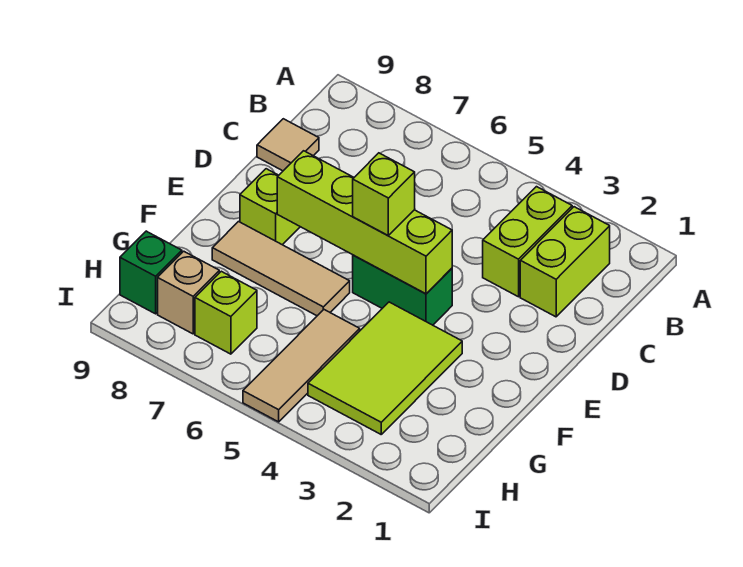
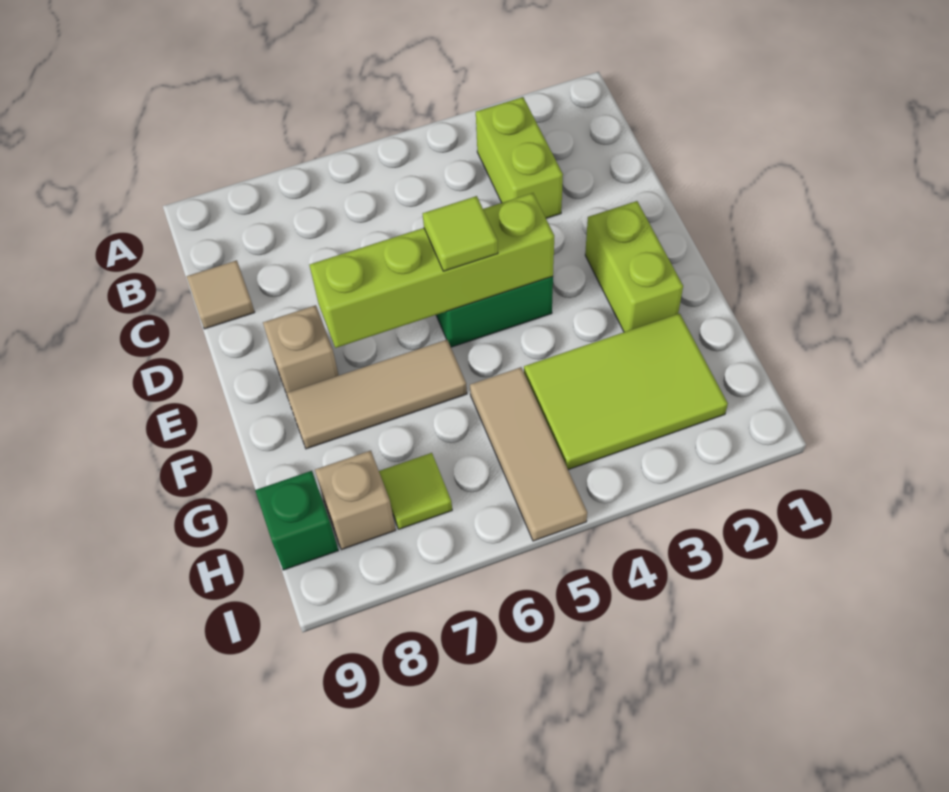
lime 1x2 brick [520,207,610,317] -> lime 1x2 brick moved to [585,201,683,332]
lime 1x1 brick [353,153,415,235] -> lime 1x1 tile [423,196,498,271]
lime 1x1 brick [240,169,300,245] -> tan 1x1 brick [263,305,339,394]
lime 2x3 tile [308,302,462,434] -> lime 2x3 tile turned to [524,313,728,470]
lime 1x1 brick [195,271,257,354] -> lime 1x1 tile [379,453,452,529]

